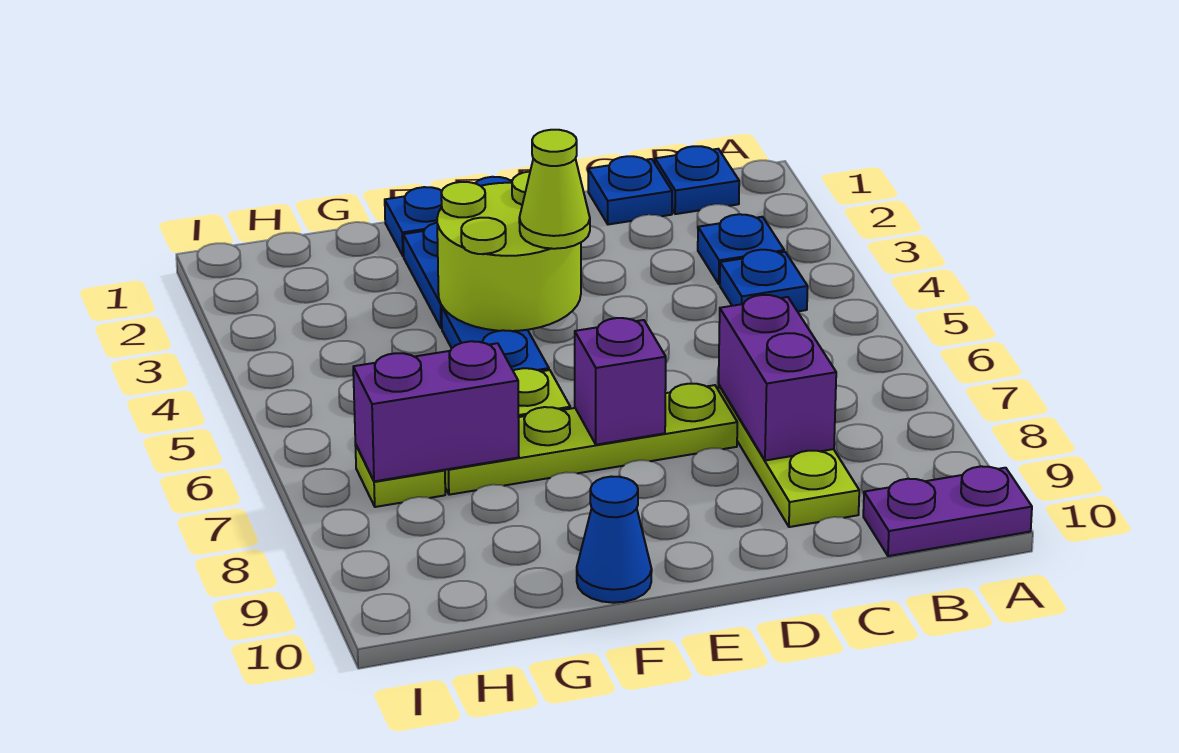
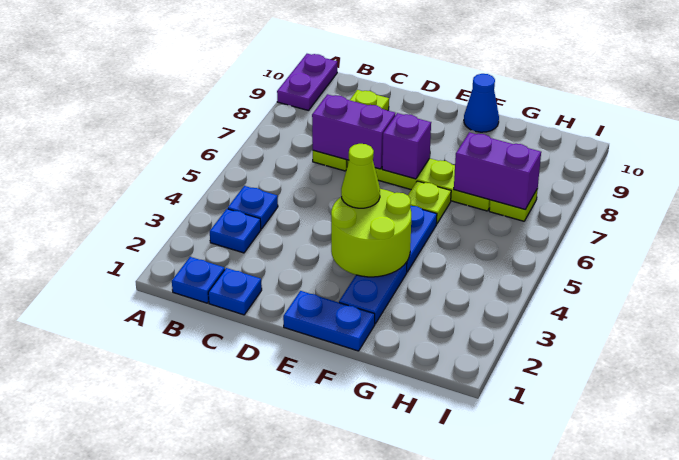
purple 1x2 plate [863,466,1032,556] -> purple 1x2 plate turned to [277,54,337,111]
purple 1x2 brick [719,295,836,461] -> purple 1x2 brick turned to [312,94,395,169]

